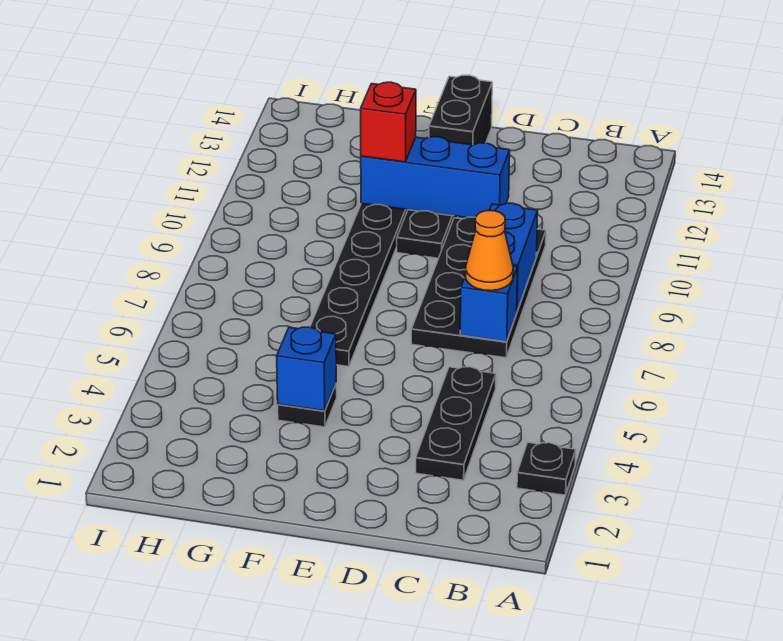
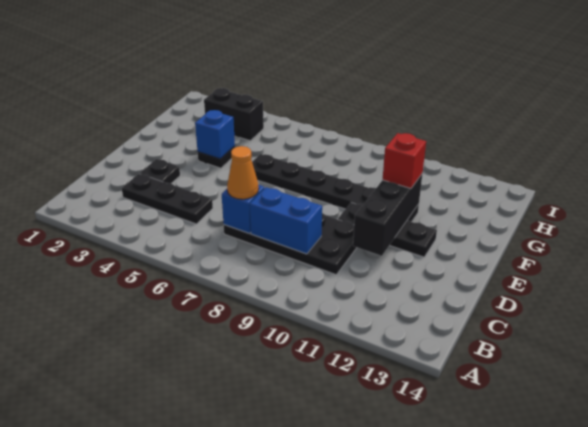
black 1x1 plate [517,443,576,495] -> black 1x1 plate moved to [140,159,180,183]
blue 1x3 brick [361,137,510,218] -> black 1x3 brick [353,174,422,256]
black 1x2 brick [429,75,492,145] -> black 1x2 brick moved to [204,88,264,141]

